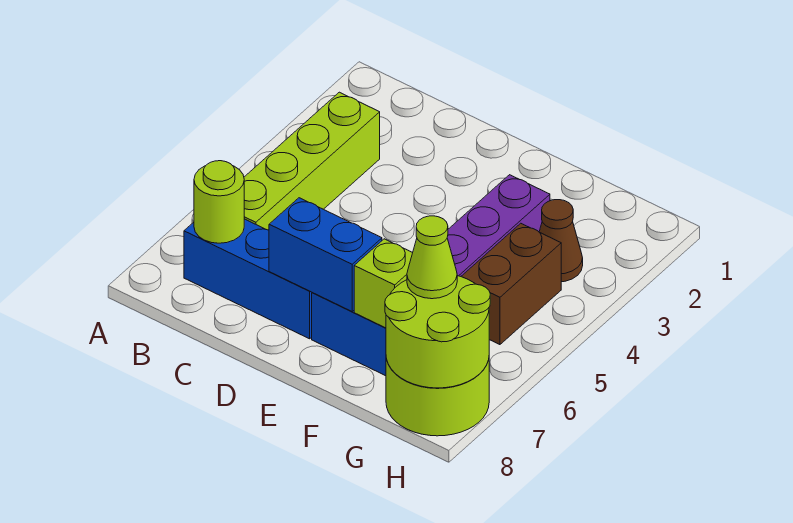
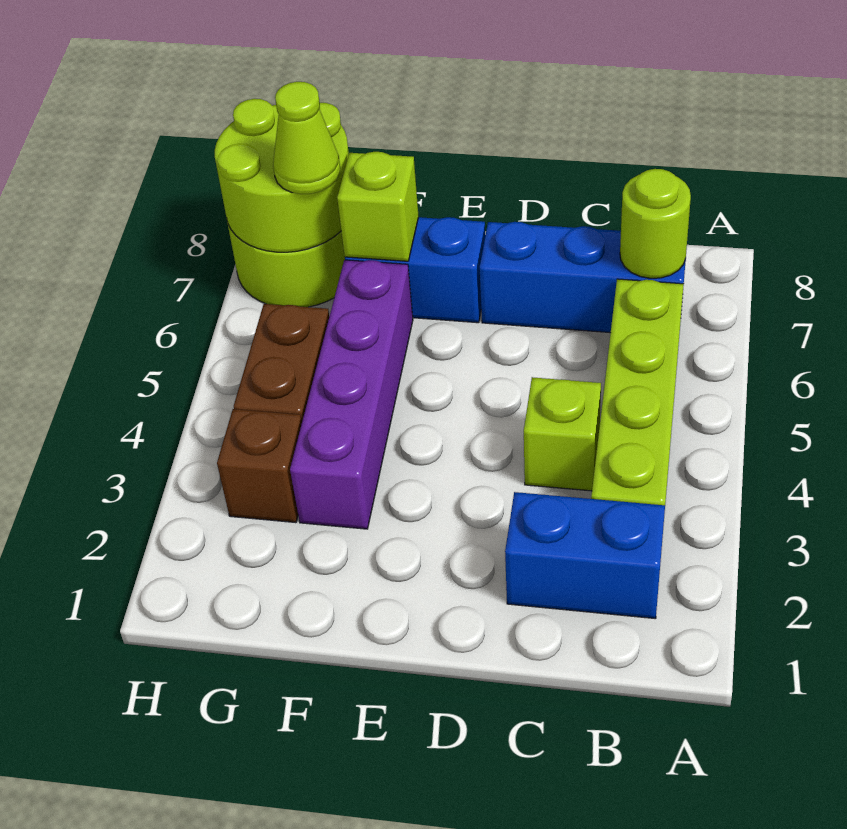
none -> lime 1x1 brick [524,377,601,491]
blue 1x2 brick [269,198,382,311] -> blue 1x2 brick moved to [505,492,665,619]
brown 1x1 cone [539,200,583,282] -> brown 1x1 brick [217,409,302,523]

